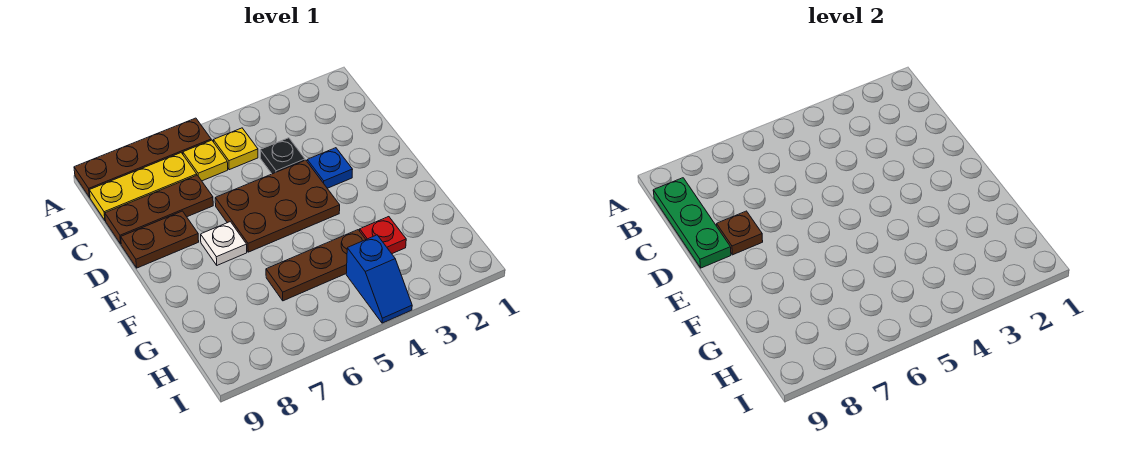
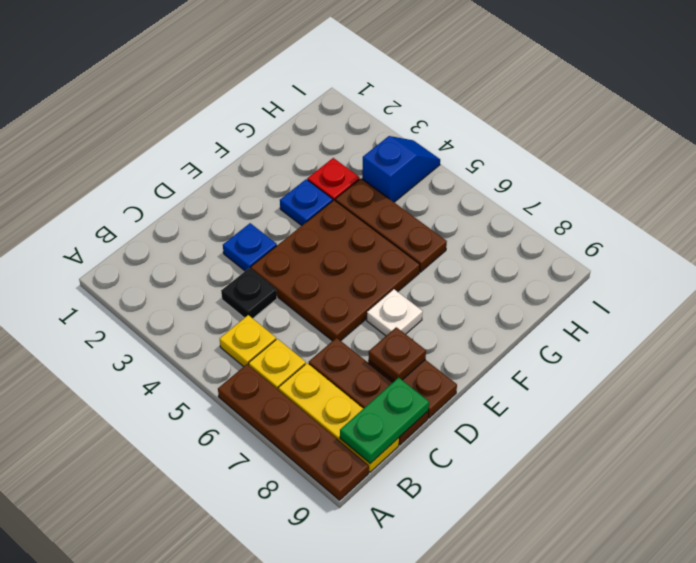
green 1x3 plate [653,178,731,268] -> green 1x2 plate [340,377,429,464]
brown 2x3 plate [215,160,340,252] -> brown 3x3 plate [251,200,420,341]
none -> blue 1x1 plate [280,179,333,226]

